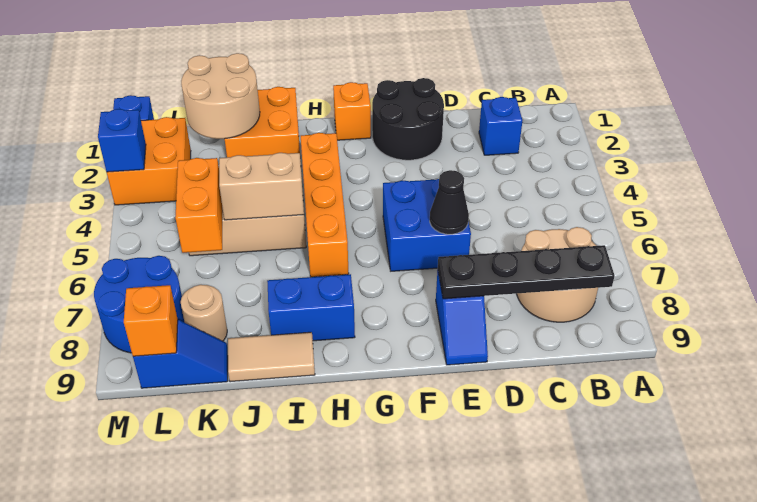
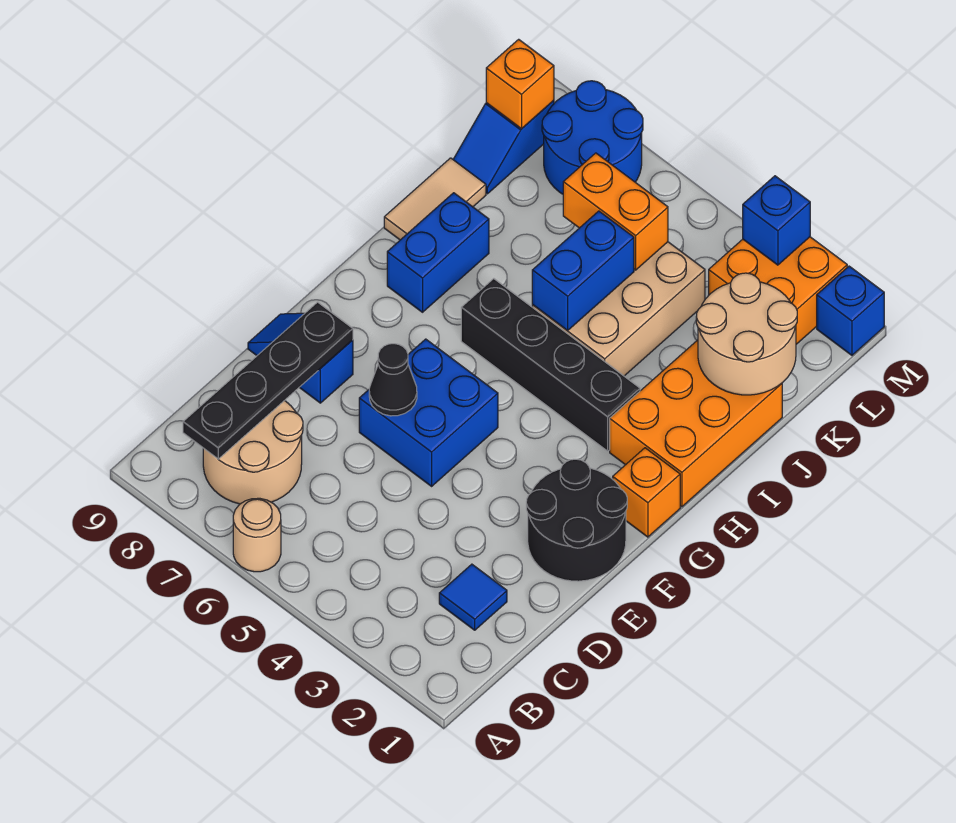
blue 1x1 brick [479,97,523,155] -> blue 1x1 tile [439,564,507,630]
orange 1x4 brick [301,133,349,277] -> black 1x4 brick [461,279,640,451]
orange 2x2 brick [225,87,301,162] -> orange 2x3 brick [610,340,782,507]
tan 1x2 brick [219,153,304,220] -> blue 1x2 brick [532,211,634,331]
tan 1x1 round brick [181,285,227,341] -> tan 1x1 round brick moved to [233,498,281,572]

